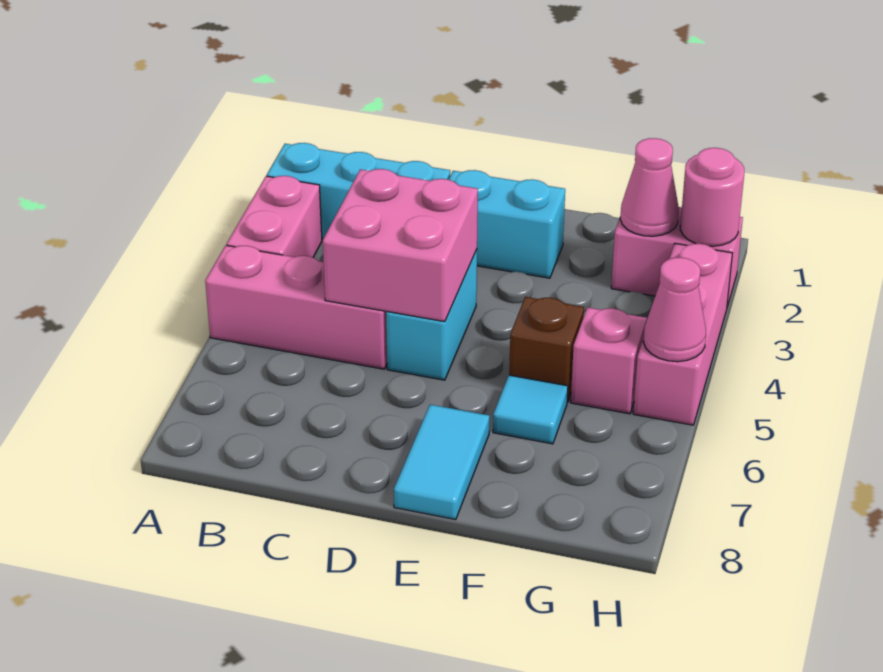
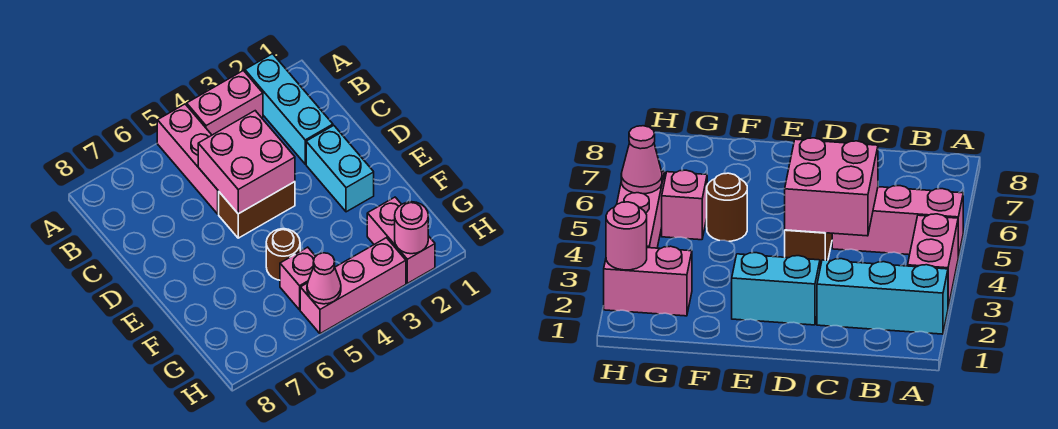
cyan 1x2 brick [386,250,477,380] -> brown 1x2 brick [219,182,295,238]
cyan 1x2 tile [394,405,490,520] -> none
brown 1x1 brick [509,297,584,402] -> brown 1x1 round brick [266,229,300,280]
cyan 1x1 tile [493,375,568,444] -> none
pink 1x1 cone [620,138,679,236] -> none

